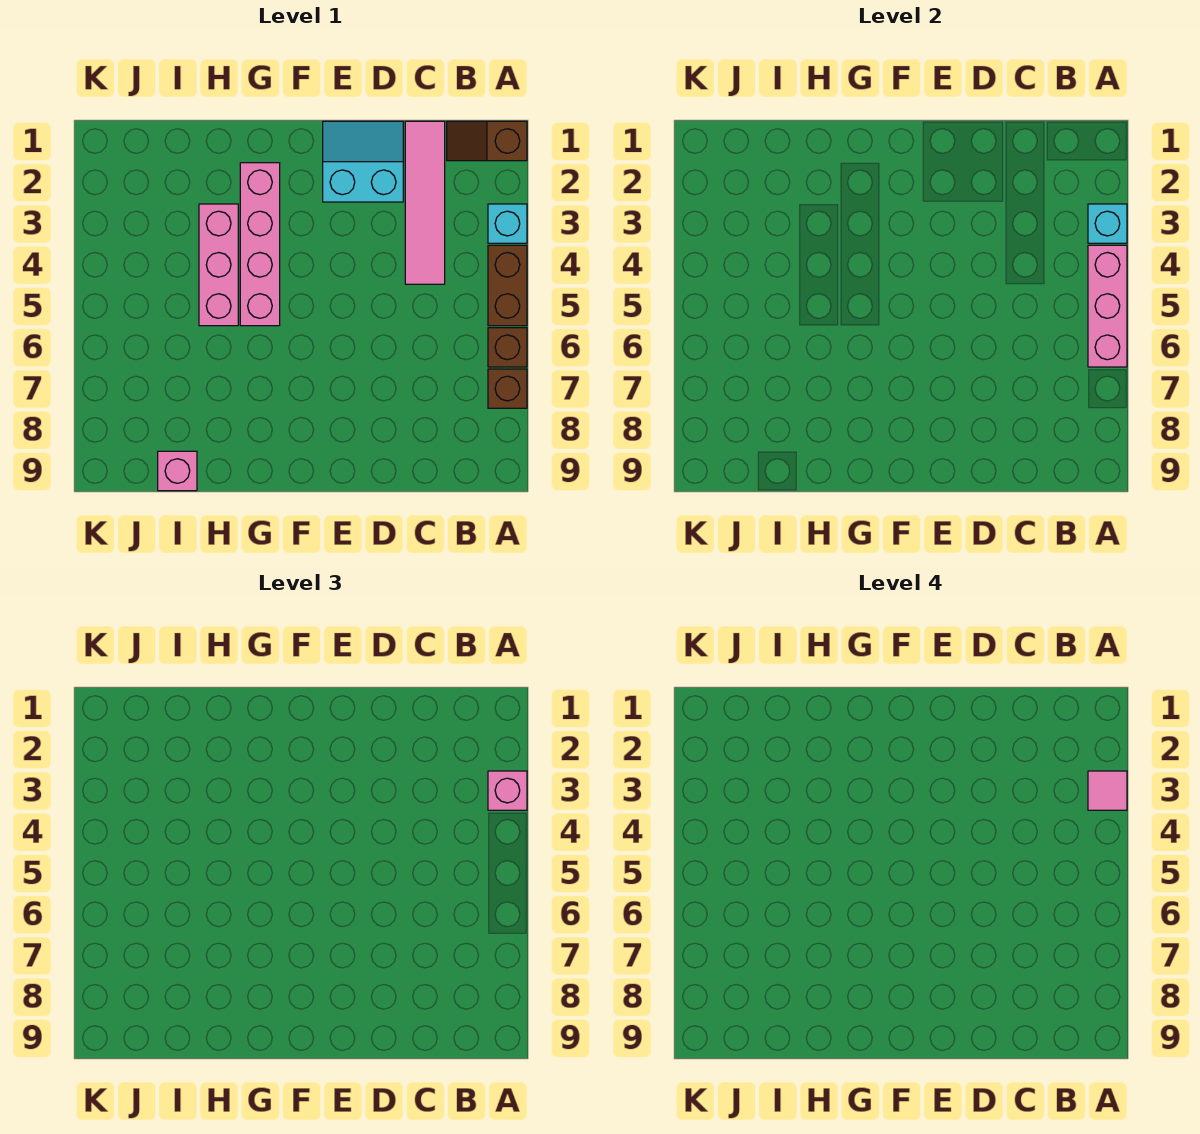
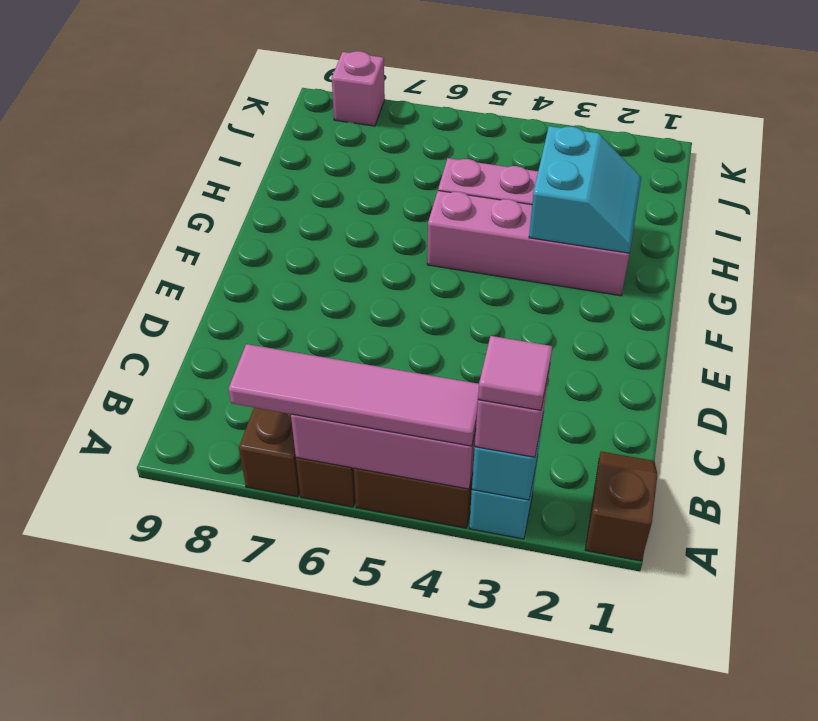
pink 1x4 tile [405,121,445,284] -> pink 1x4 tile moved to [229,344,479,446]
cyan 2x2 slope [323,121,403,202] -> cyan 2x2 slope moved to [529,126,641,253]
pink 1x1 brick [158,451,197,491] -> pink 1x1 brick moved to [332,51,385,126]

